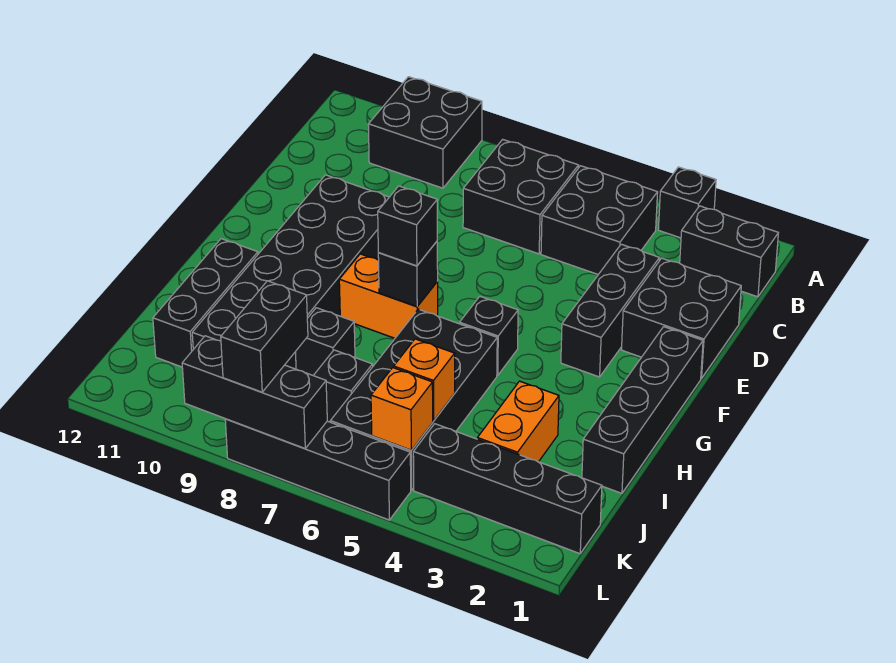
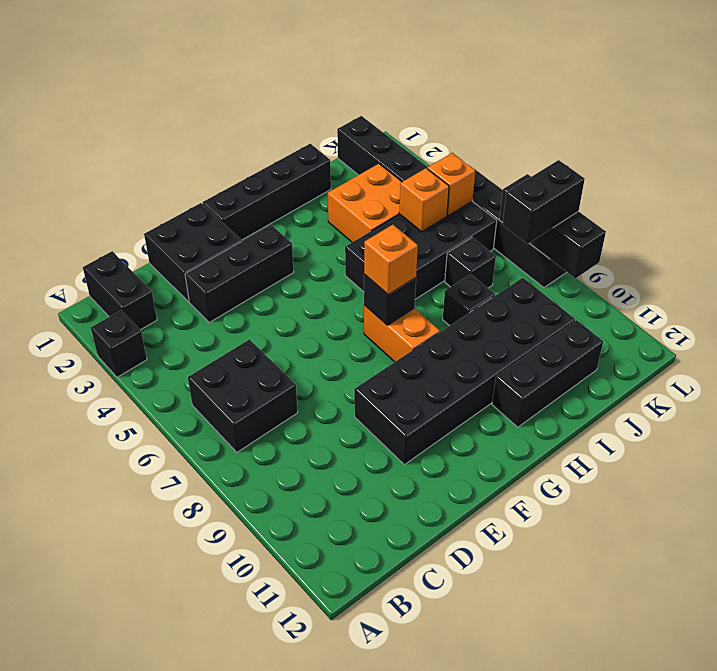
black 2x2 brick [368,77,482,188] -> none
black 2x2 brick [541,166,658,274] -> none
black 1x1 brick [460,296,518,375] -> none
black 1x1 brick [378,186,437,266] -> orange 1x1 brick [364,225,418,295]
orange 1x2 brick [477,381,559,462] -> orange 2x2 brick [328,164,402,242]

